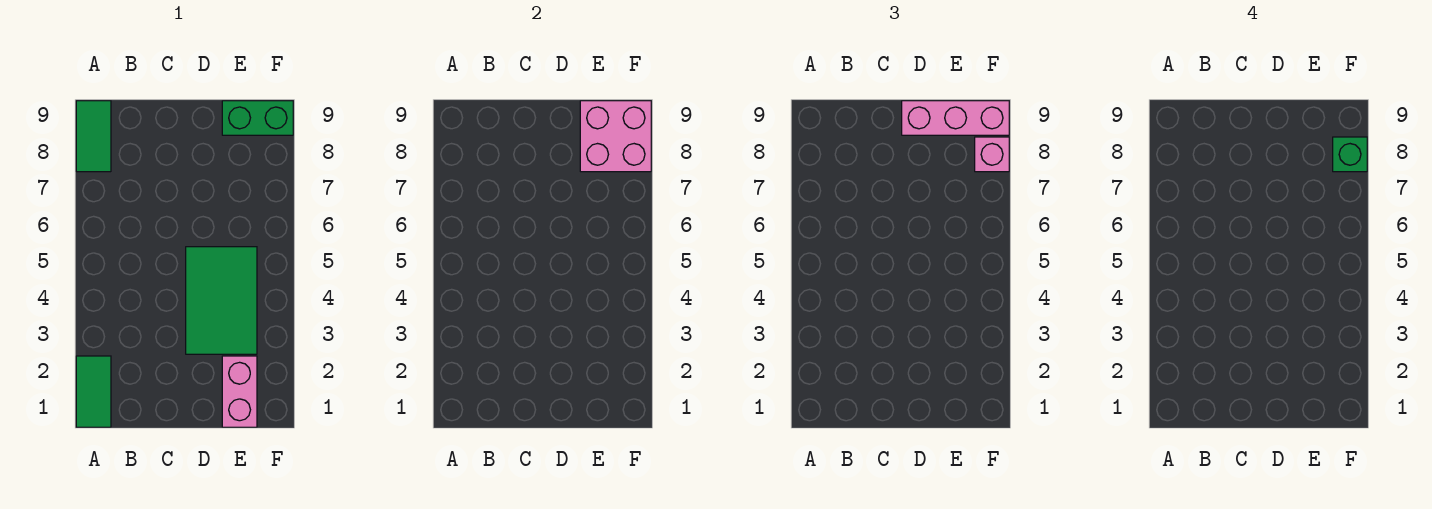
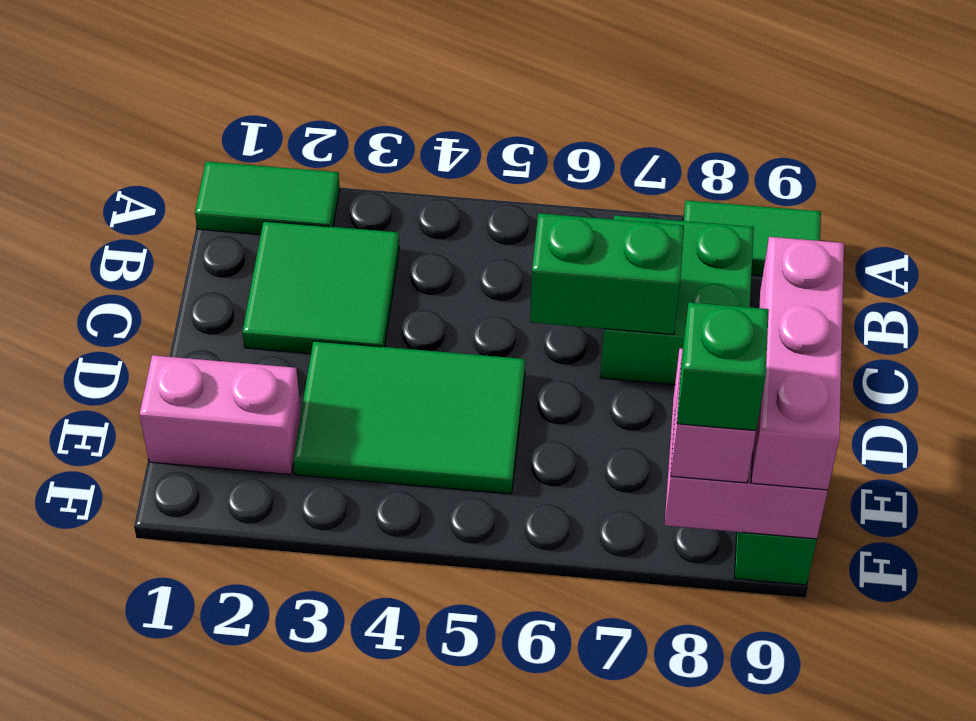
none -> green 2x2 tile [242,221,399,354]
none -> green 2x2 brick [600,215,754,385]
none -> green 1x2 brick [530,213,684,335]

